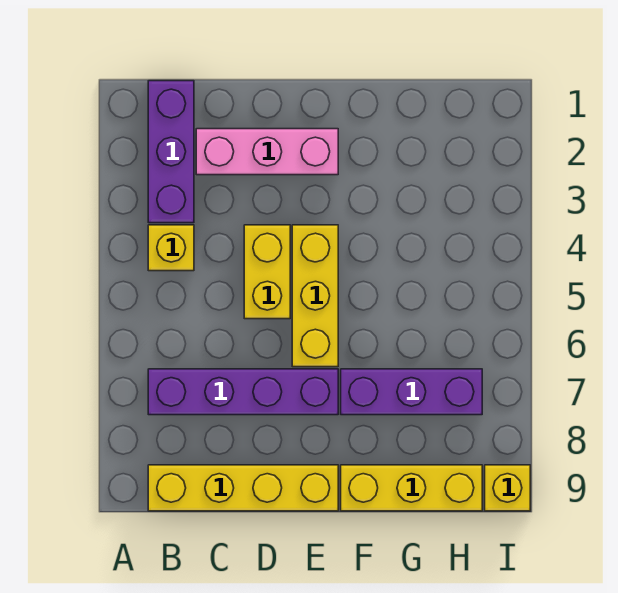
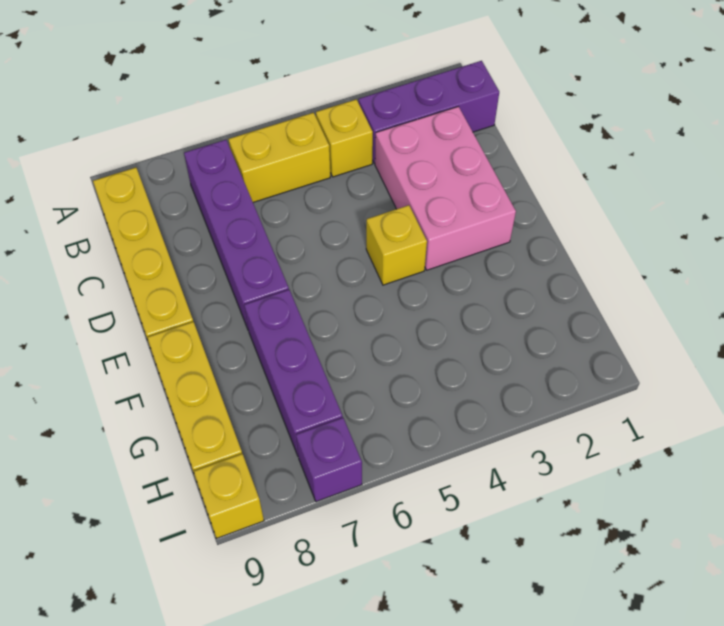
pink 1x3 brick [196,129,338,175] -> pink 2x3 brick [375,107,516,270]
yellow 1x2 brick [244,225,290,319] -> yellow 1x2 brick moved to [229,113,330,202]
yellow 1x3 brick [292,225,338,367] -> yellow 1x1 brick [366,205,427,285]
none -> purple 1x1 brick [296,418,362,502]

